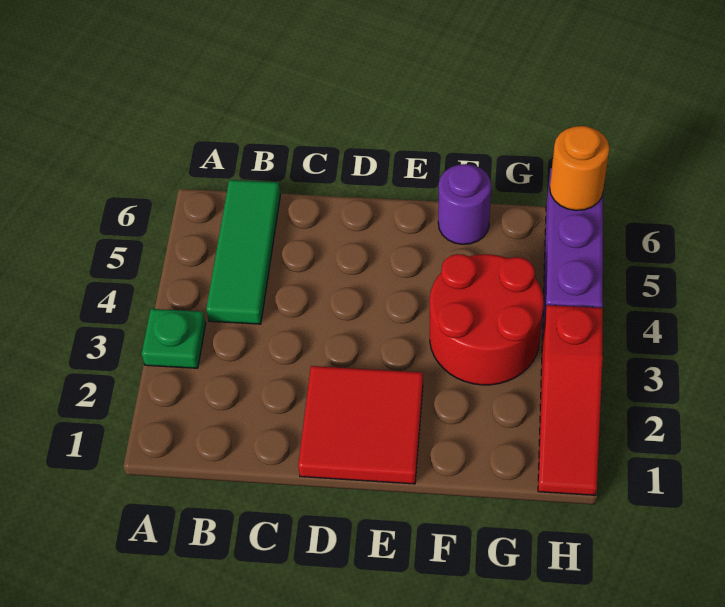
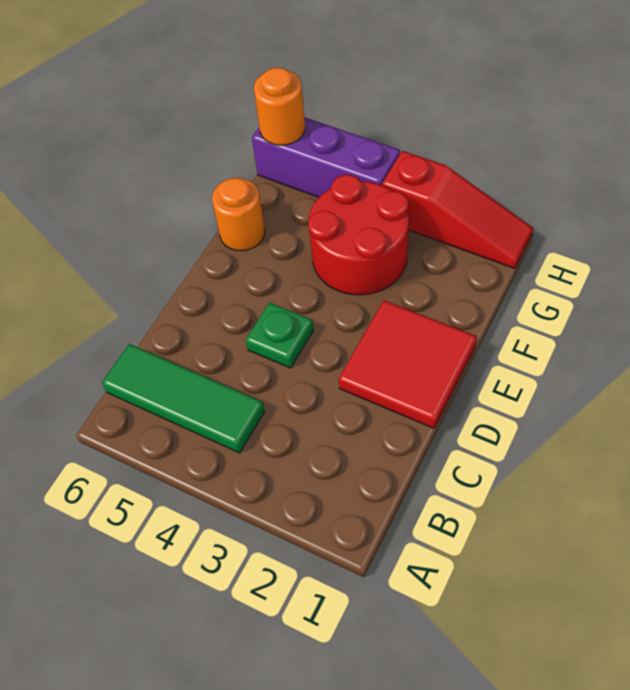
green 1x1 plate [142,309,206,368] -> green 1x1 plate moved to [246,303,313,368]
purple 1x1 round brick [438,164,491,244] -> orange 1x1 round brick [212,178,265,251]

